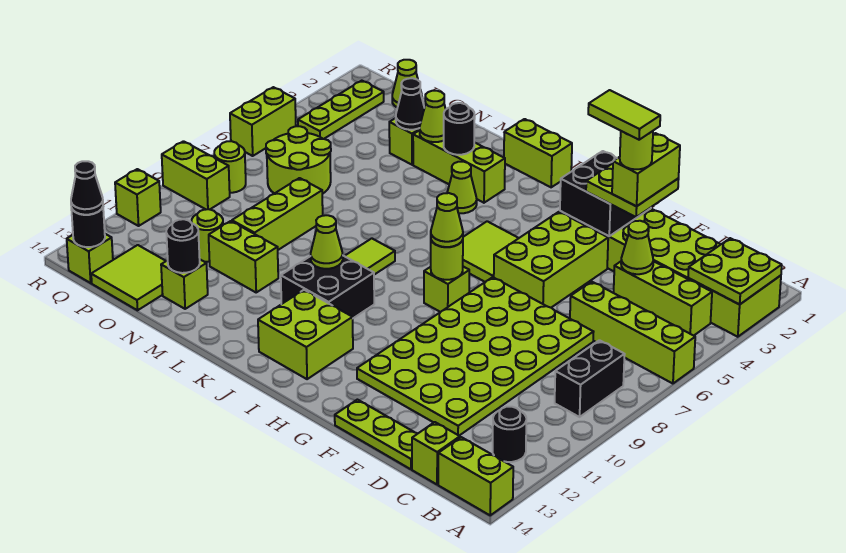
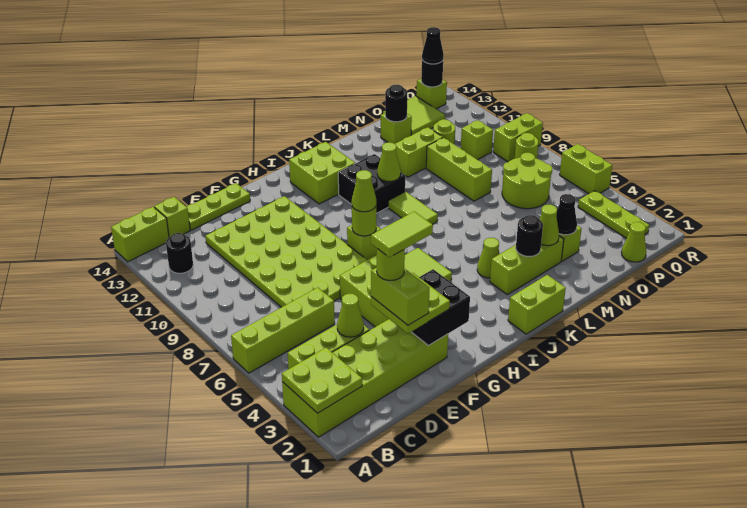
black 1x2 brick [555,340,625,417] -> none
lime 1x1 brick [115,169,161,226] -> lime 1x1 brick moved to [461,120,493,160]

